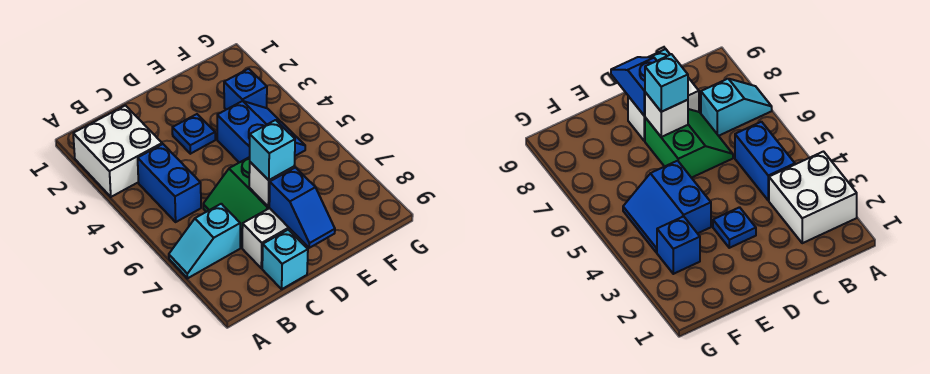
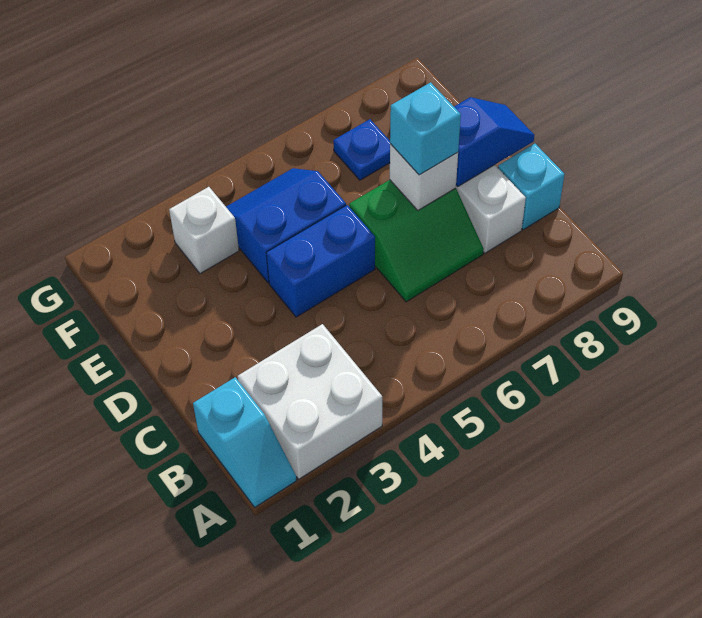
cyan 1x2 slope [169,204,240,278] -> cyan 1x2 slope moved to [193,377,297,507]
blue 1x2 brick [138,144,201,222] -> blue 1x2 brick moved to [267,205,375,317]
blue 1x1 plate [172,114,215,154] -> blue 1x1 plate moved to [333,119,390,180]
blue 1x1 brick [224,69,267,110] -> white 1x1 brick [169,187,239,274]

